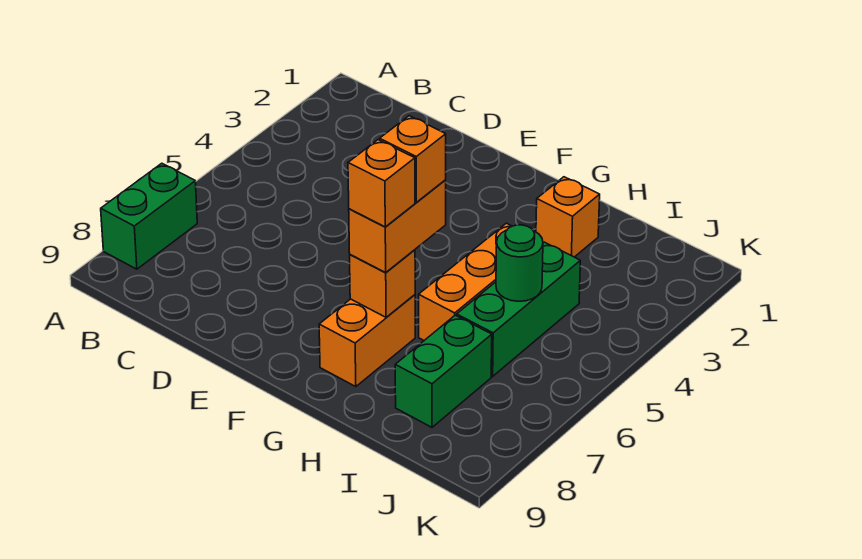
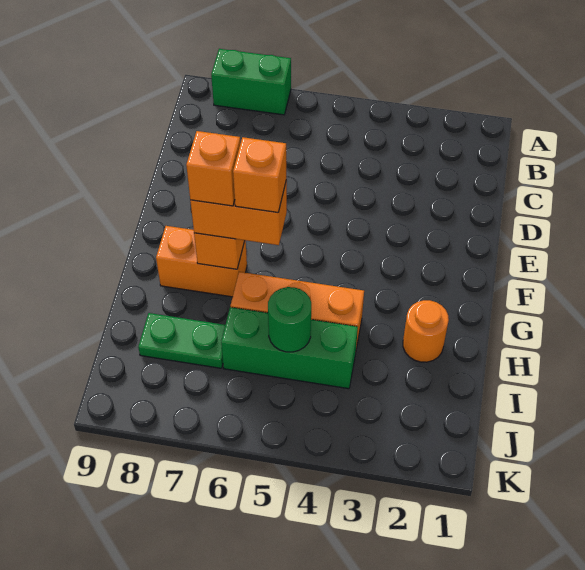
orange 1x1 brick [536,177,600,257] -> orange 1x1 round brick [403,300,449,362]
green 1x2 brick [395,315,492,427] -> green 1x2 plate [138,313,225,368]

